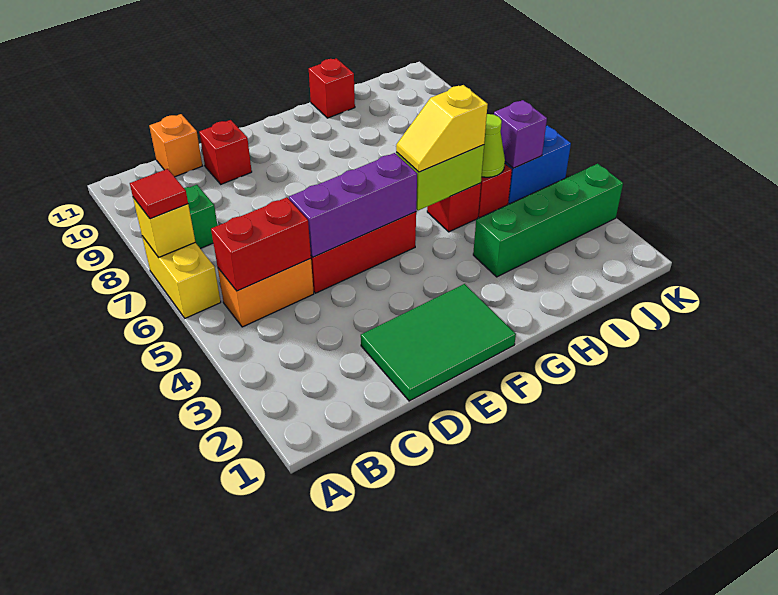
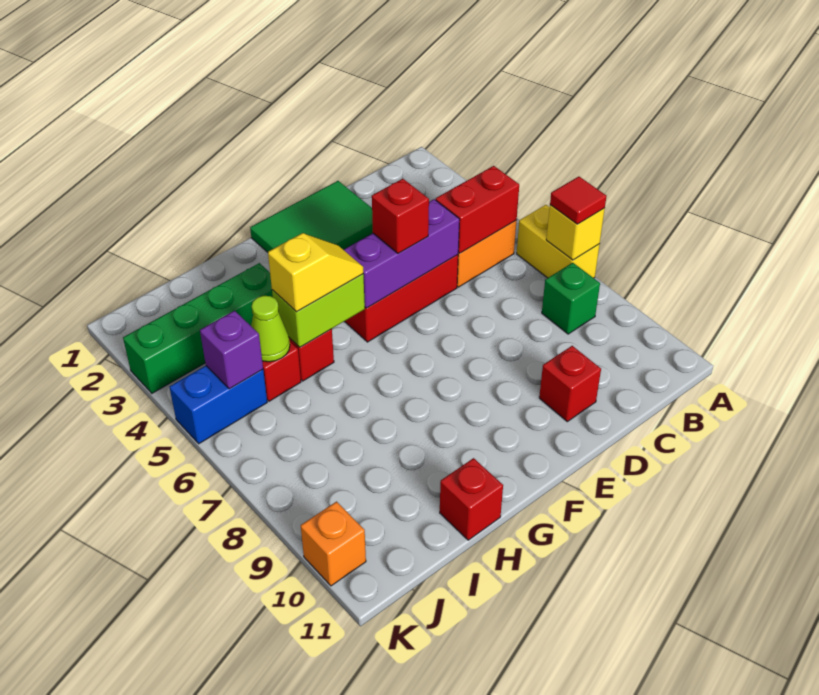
orange 1x1 brick [149,114,202,177] -> orange 1x1 brick moved to [301,502,366,586]
none -> red 1x1 brick [372,179,429,254]

